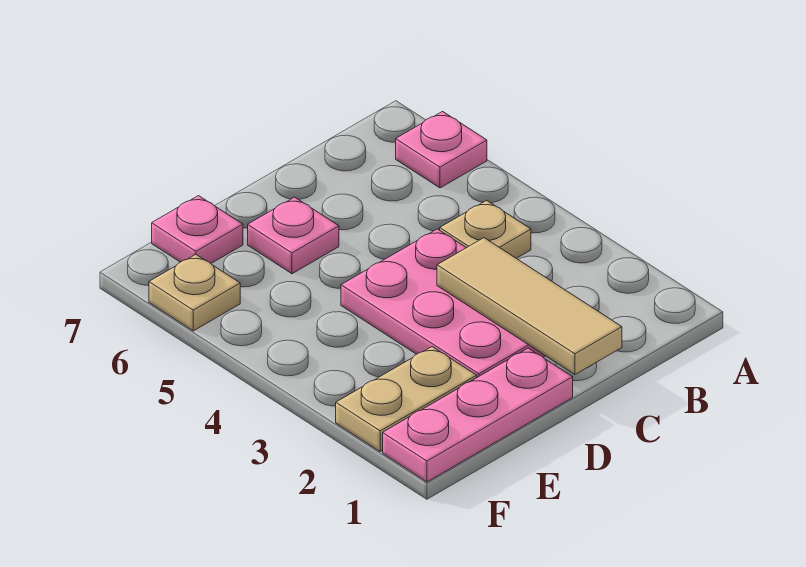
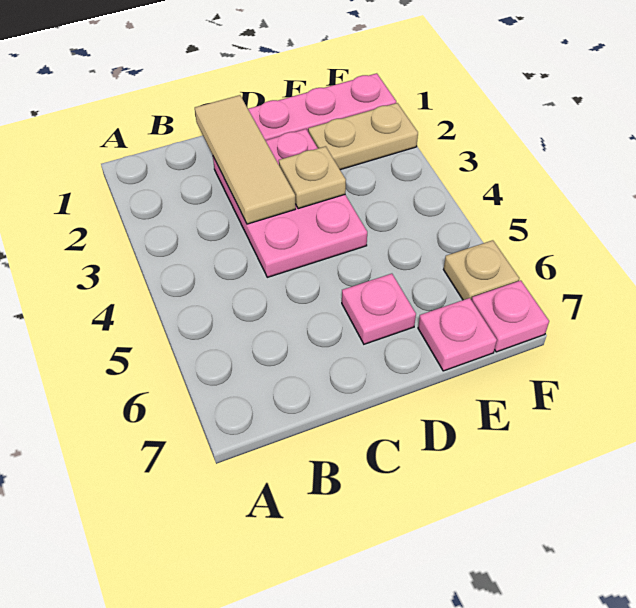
pink 1x1 plate [396,112,487,188] -> pink 1x1 plate moved to [472,280,549,352]
tan 1x1 plate [440,200,531,258] -> tan 1x1 plate moved to [279,146,346,209]

